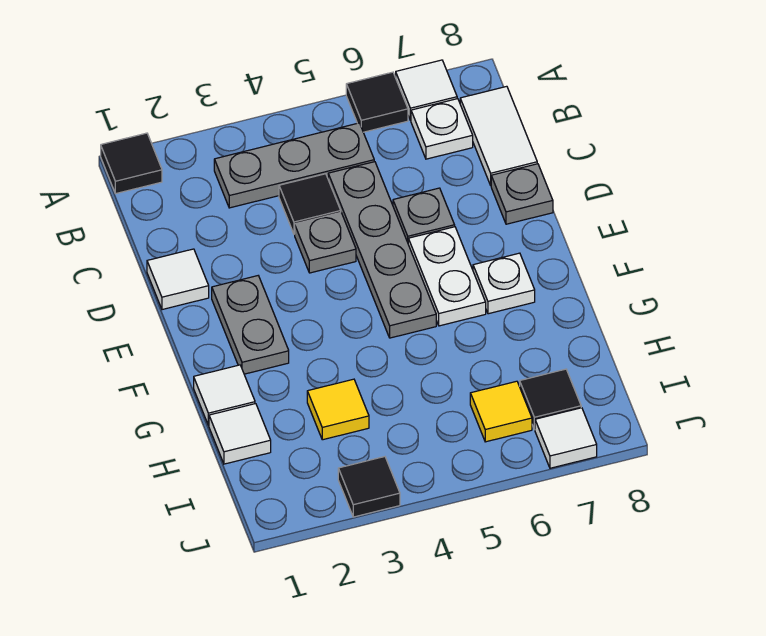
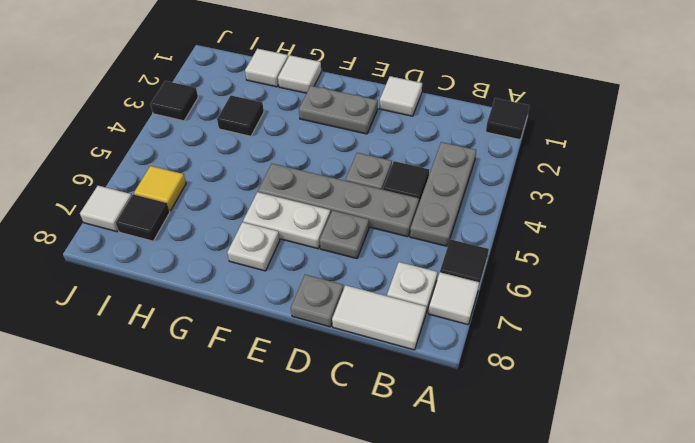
yellow 1x1 tile [307,379,369,440] -> black 1x1 tile [217,95,264,136]

